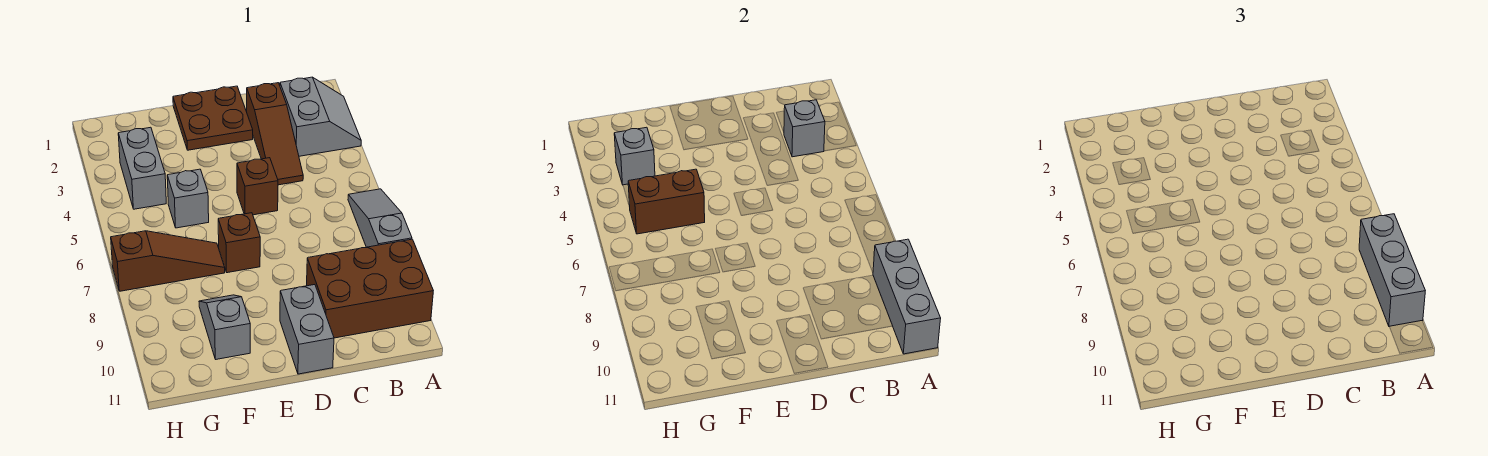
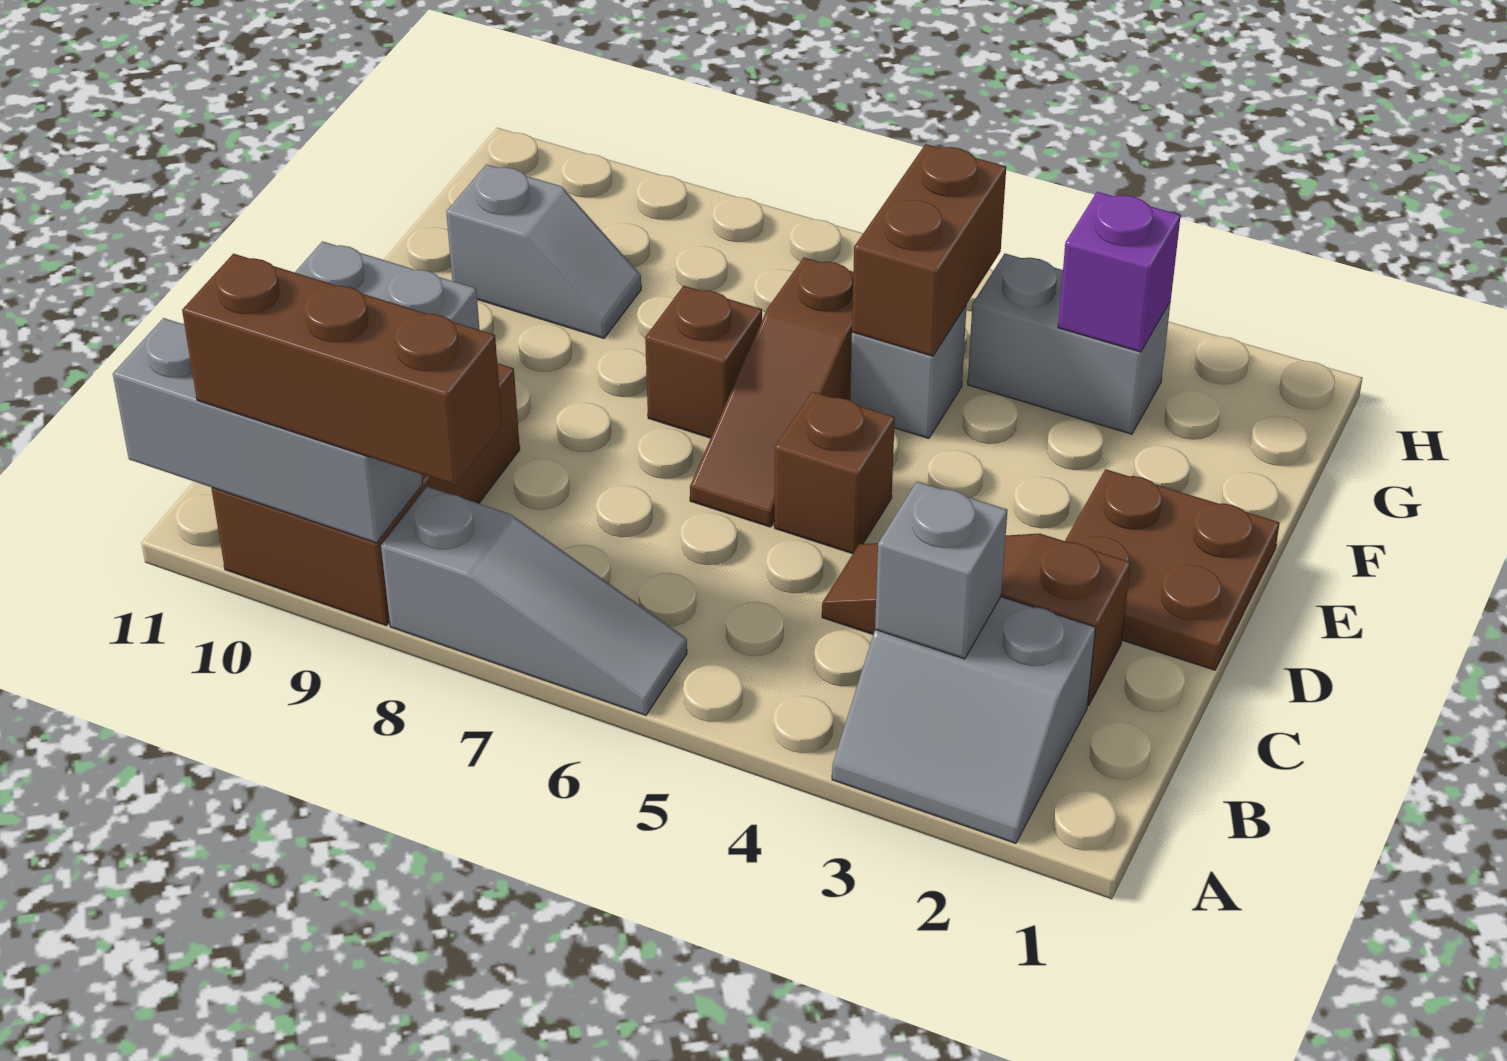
grey 1x3 brick [1359,214,1425,327] -> brown 1x3 brick [182,254,502,485]
brown 1x3 slope [111,231,225,291] -> brown 1x3 slope moved to [690,257,853,527]
grey 1x1 brick [614,127,655,185] -> purple 1x1 brick [1058,192,1181,352]

